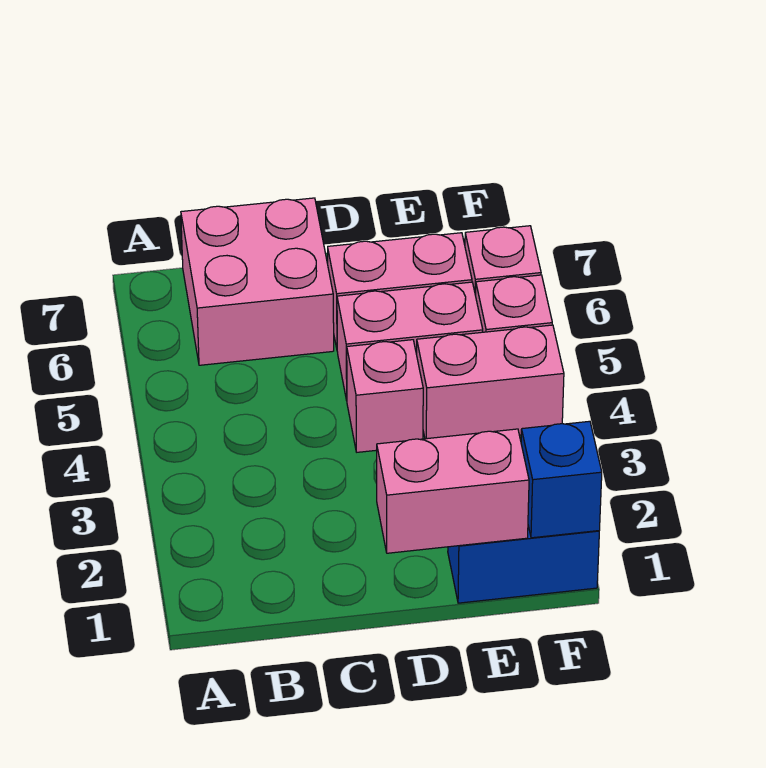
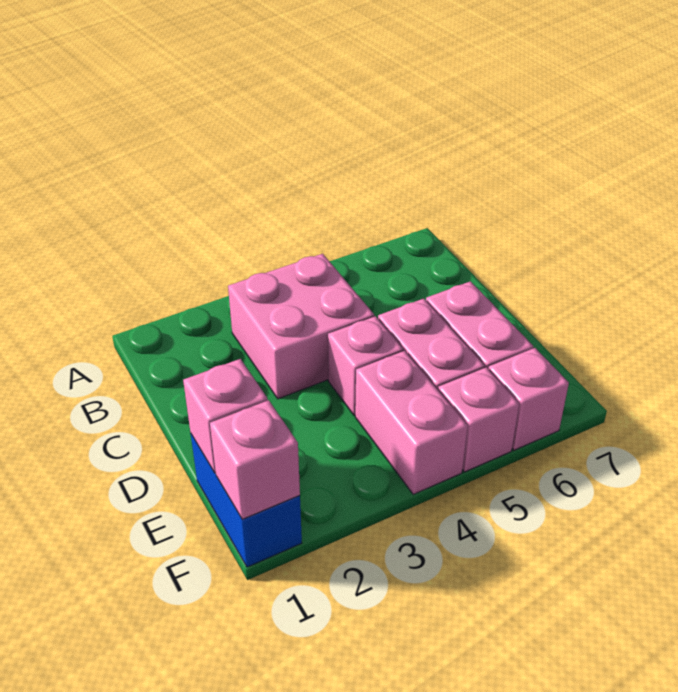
pink 2x2 brick [181,198,334,365] -> pink 2x2 brick moved to [228,254,374,399]
pink 1x2 brick [377,429,529,553] -> pink 1x1 brick [183,359,268,473]
blue 1x1 brick [521,421,602,538] -> pink 1x1 brick [210,400,300,519]

